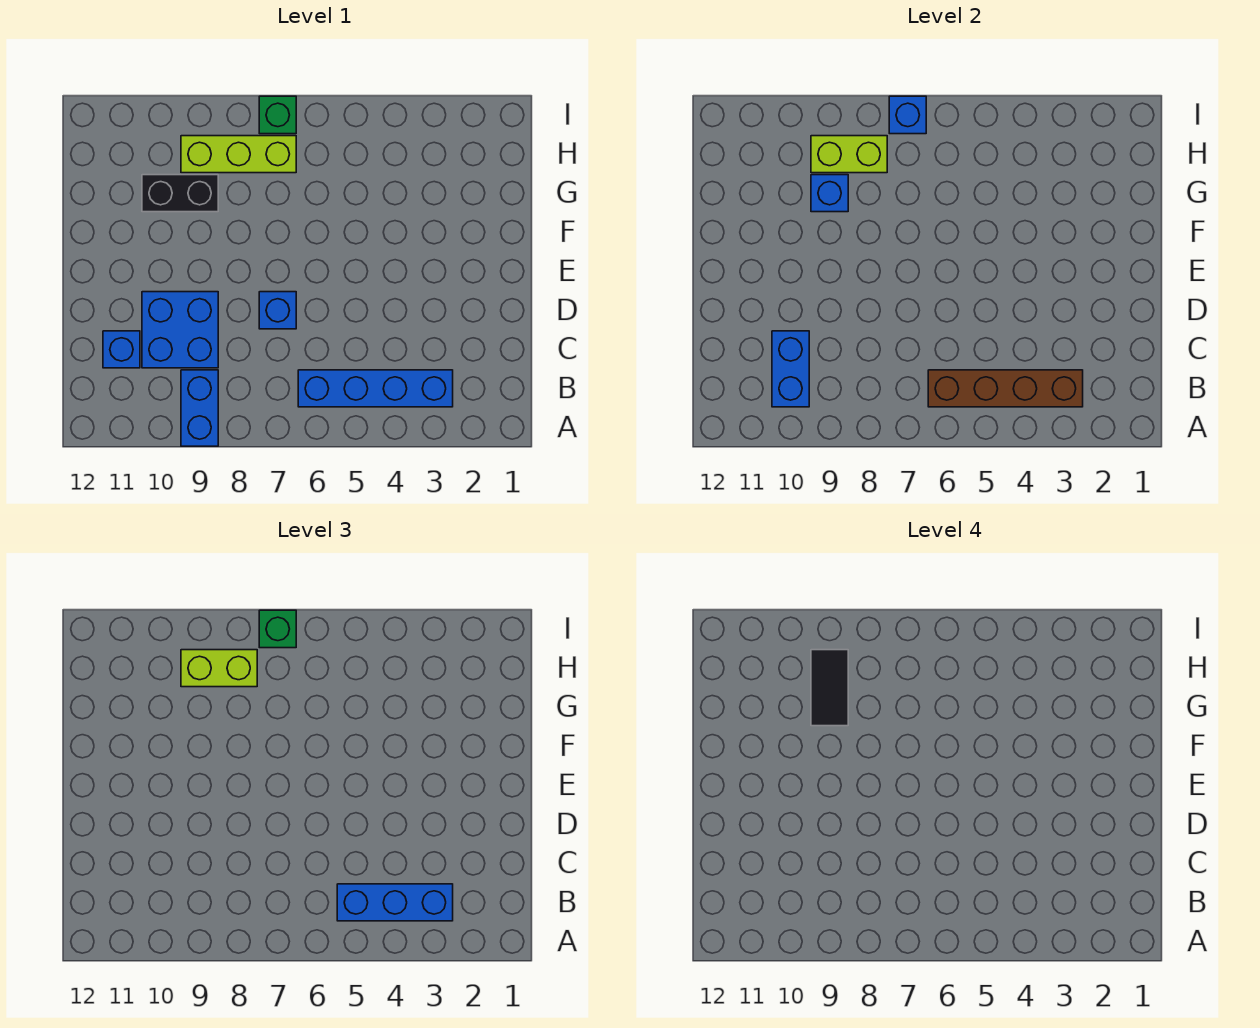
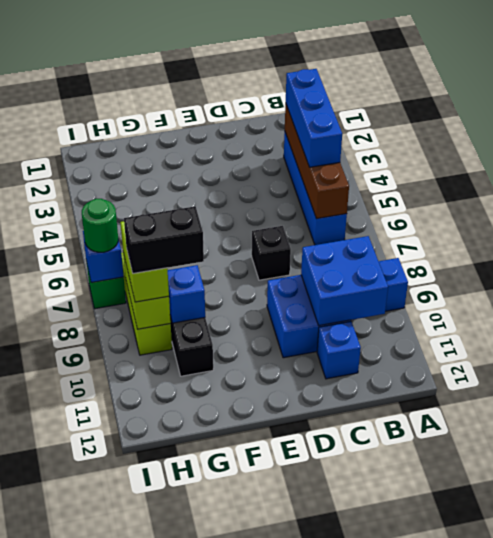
blue 1x2 brick [772,331,809,407] -> blue 2x2 brick [301,236,388,326]
blue 1x1 brick [259,292,296,329] -> black 1x1 brick [252,226,291,280]
black 1x2 tile [811,650,848,726] -> black 1x2 brick [124,206,204,274]
green 1x1 brick [259,610,296,648] -> green 1x1 round brick [82,199,118,252]

